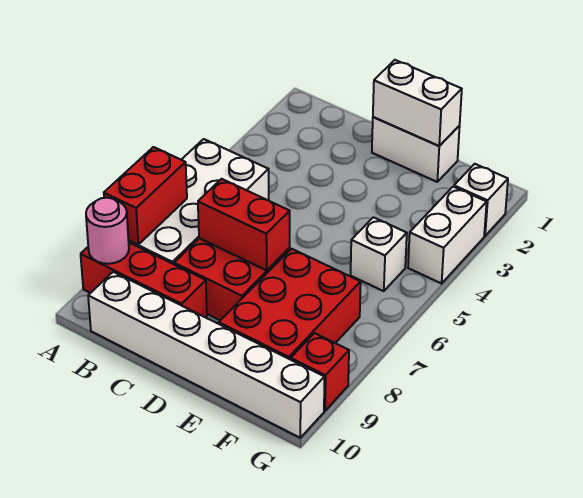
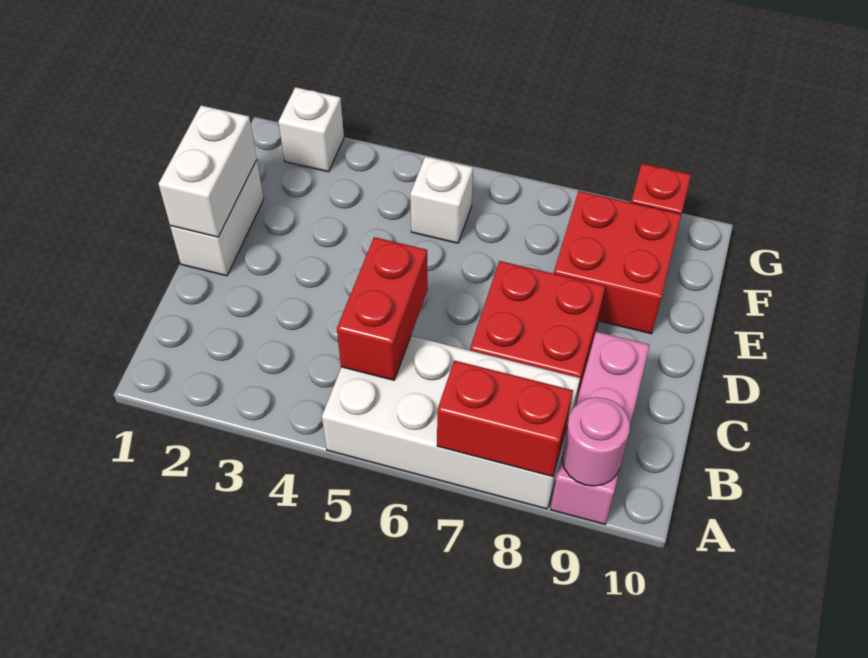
red 1x3 brick [81,243,207,317] -> pink 1x3 brick [550,332,650,524]
white 1x6 brick [88,272,324,438] -> none
red 1x2 brick [198,179,290,270] -> red 1x2 brick moved to [337,237,428,380]
red 2x3 brick [219,249,361,360] -> red 2x2 brick [554,191,681,334]
white 1x2 brick [408,187,487,284] -> none

